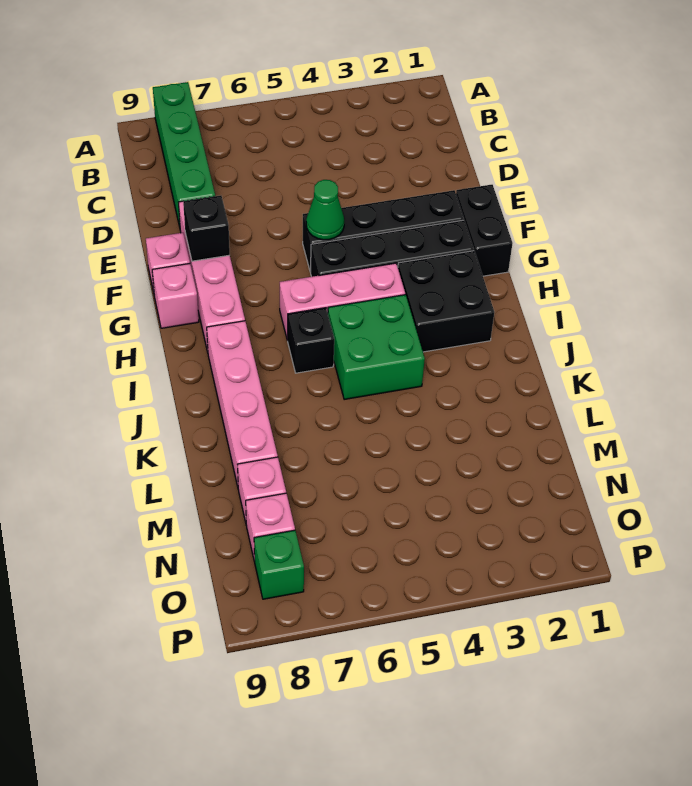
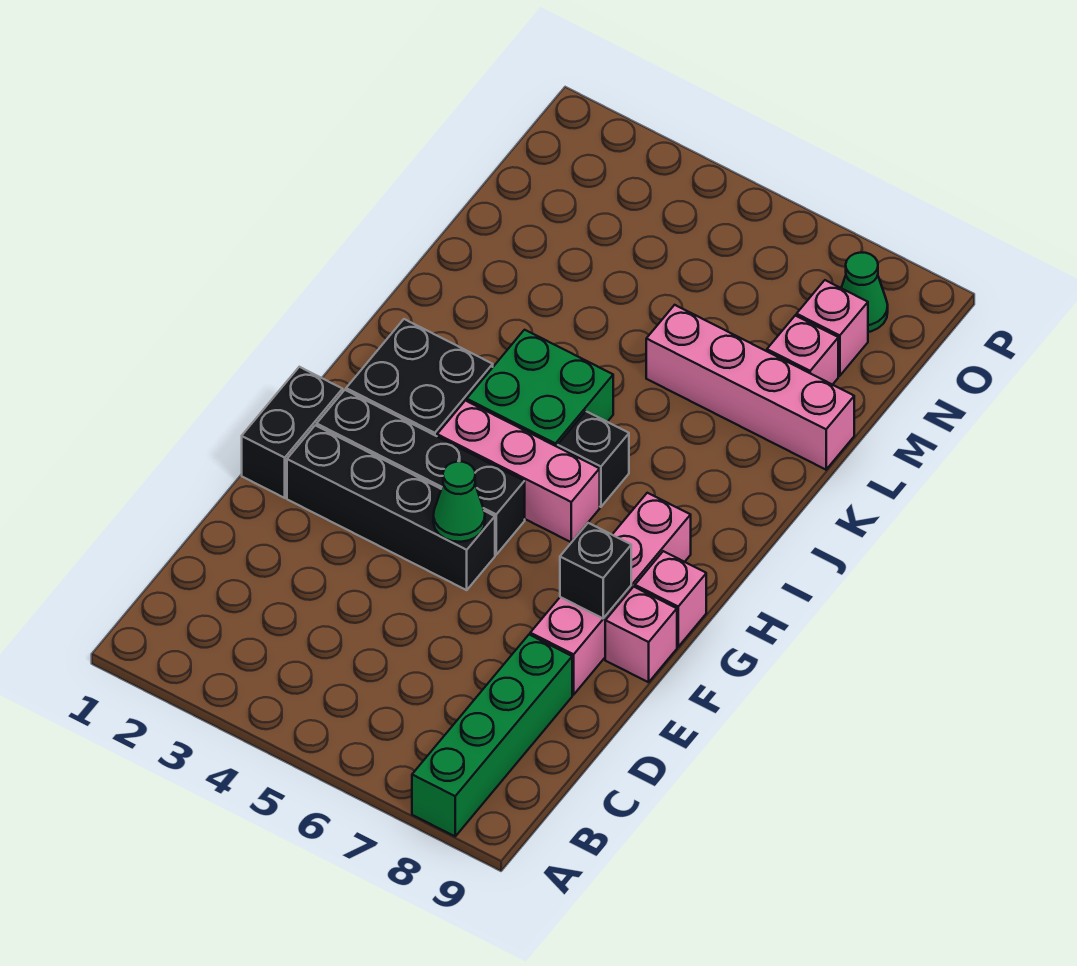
pink 1x4 brick [207,321,278,486] -> pink 1x4 brick turned to [646,305,854,470]
green 1x1 brick [254,530,304,599] -> green 1x1 cone [841,253,888,332]

